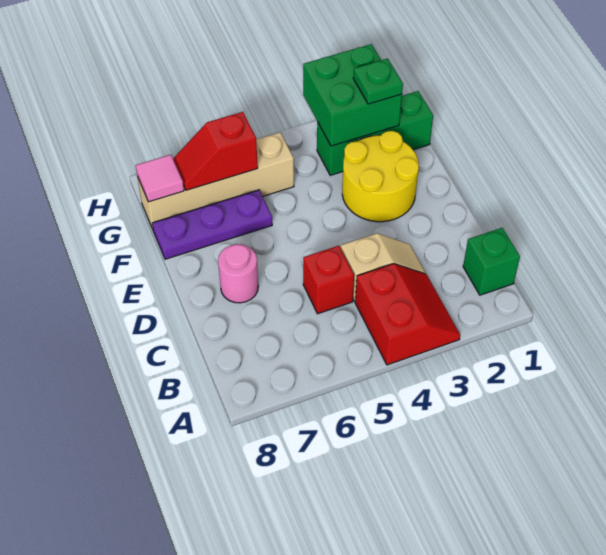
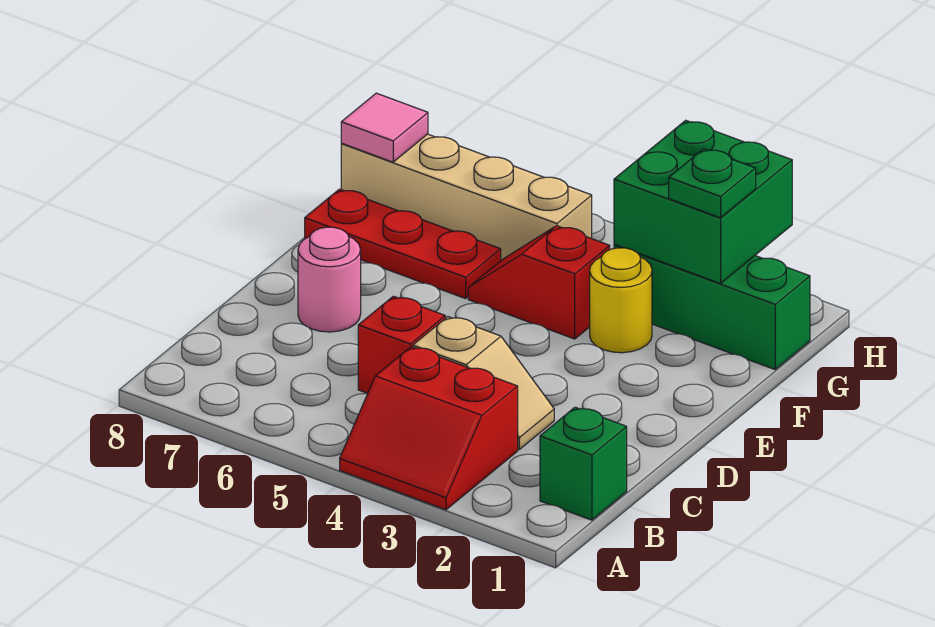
red 2x2 slope [355,264,460,365] -> red 2x2 slope turned to [340,347,518,510]
yellow 2x2 round brick [342,131,419,222] -> yellow 1x1 round brick [590,248,652,353]
purple 1x3 plate [152,190,272,259] -> red 1x3 plate [305,189,501,299]
red 1x2 slope [173,112,258,190] -> red 1x2 slope moved to [468,226,610,339]

